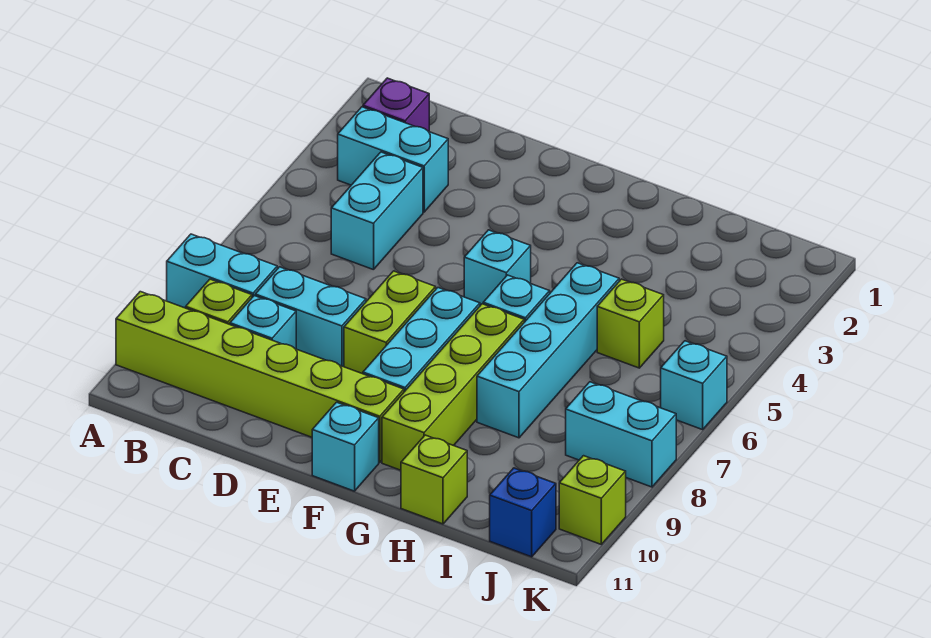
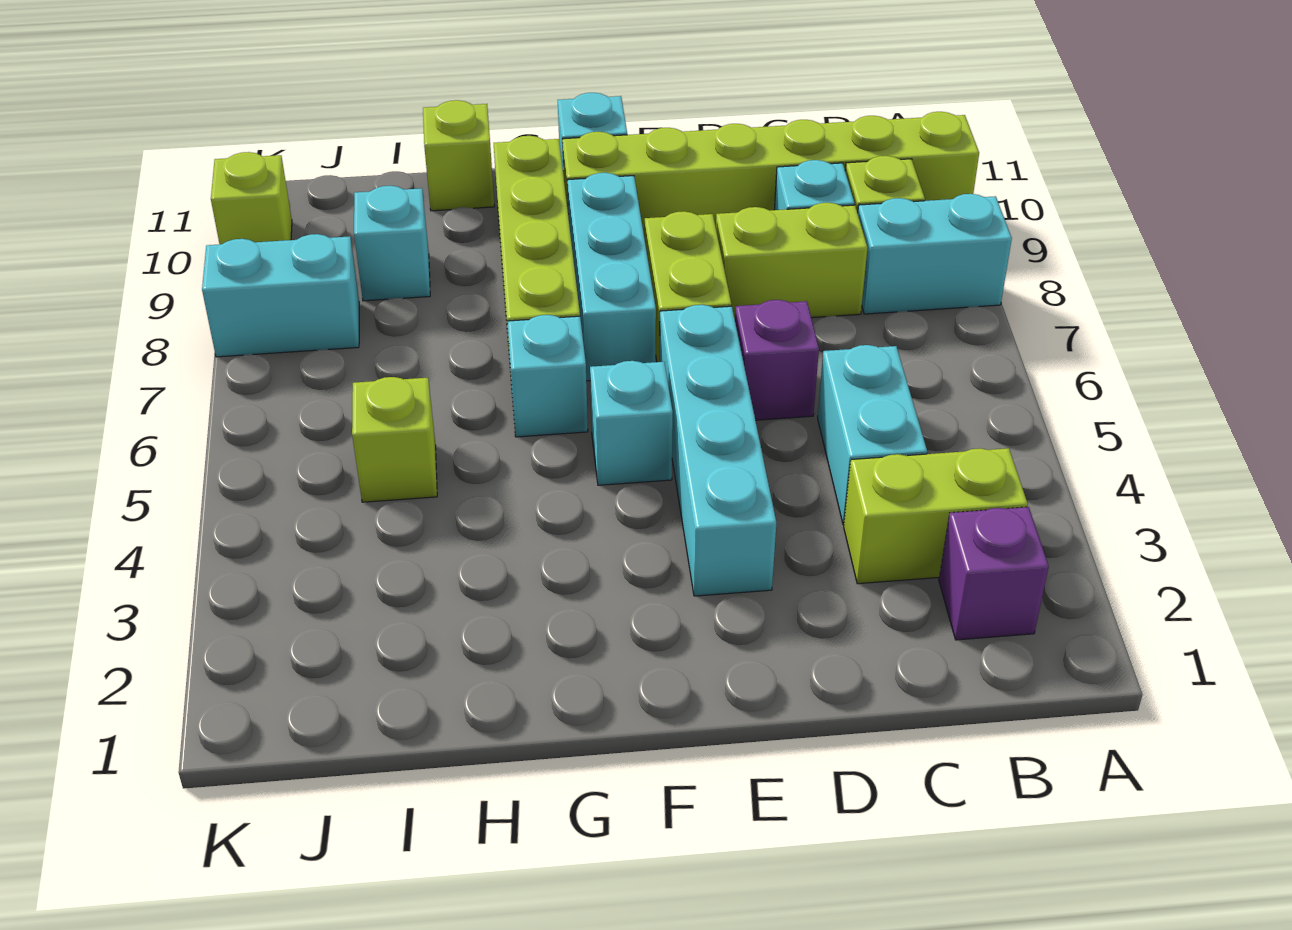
cyan 1x2 brick [338,107,448,212] -> lime 1x2 brick [844,448,1028,584]
cyan 1x2 brick [255,267,366,367] -> lime 1x2 brick [716,203,868,319]
none -> purple 1x1 brick [735,300,819,420]
cyan 1x4 brick [477,263,619,438] -> cyan 1x4 brick moved to [660,305,776,596]
blue 1x1 brick [490,468,556,557] -> none
cyan 1x1 brick [661,341,727,430] -> cyan 1x1 brick moved to [354,186,430,301]

